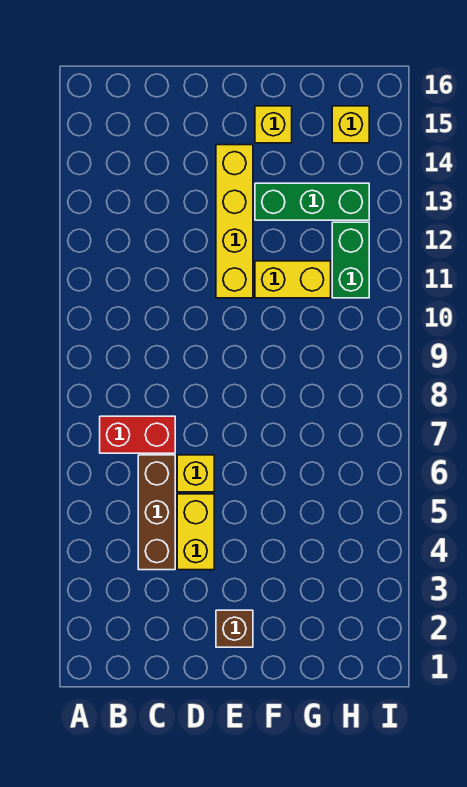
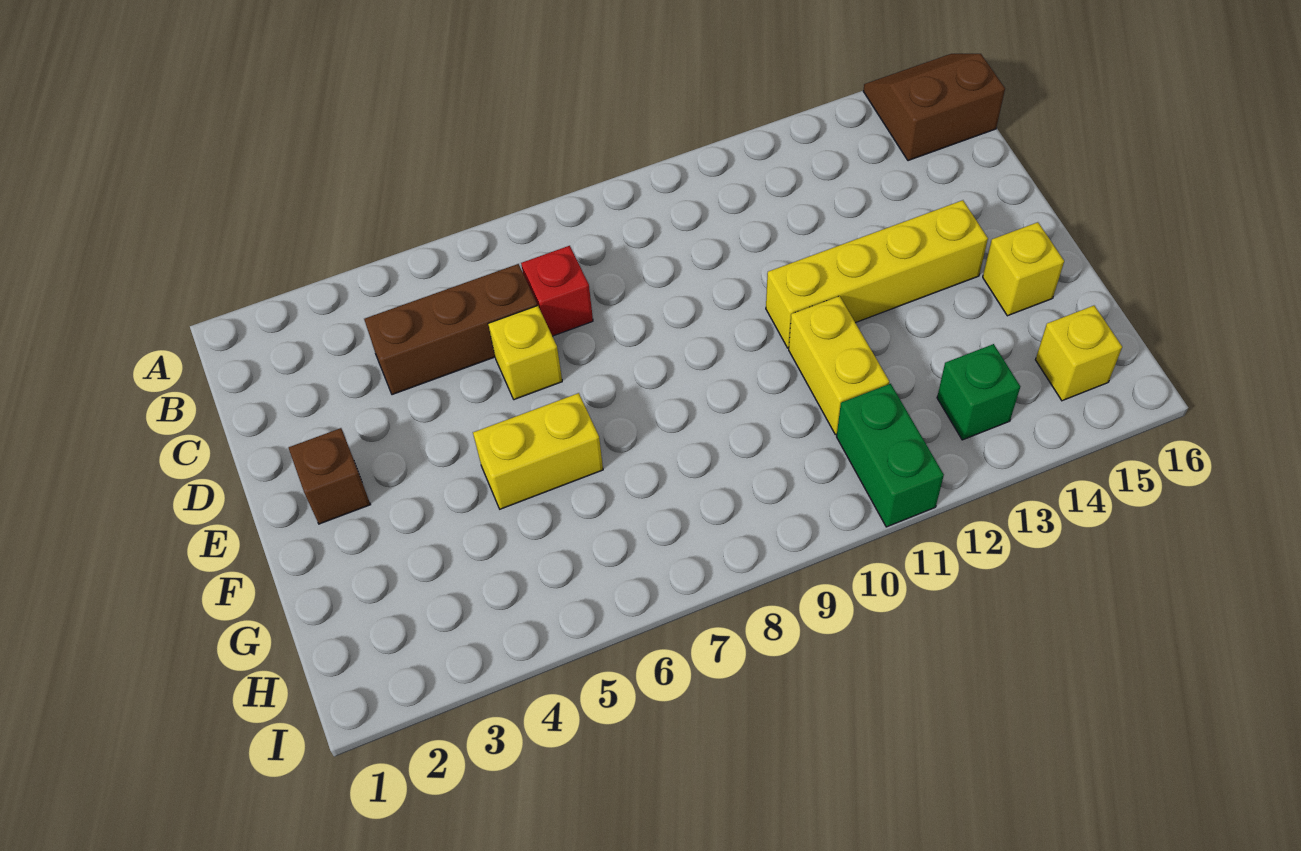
none -> brown 2x2 slope [863,54,1005,161]
red 1x2 brick [100,416,175,453] -> red 1x1 brick [521,246,593,336]
yellow 1x2 brick [177,494,214,570] -> yellow 1x2 brick moved to [473,393,603,509]
green 1x3 brick [255,183,369,220] -> green 1x1 brick [937,344,1020,440]
green 1x2 brick [332,222,369,298] -> green 1x2 brick turned to [837,384,944,527]

